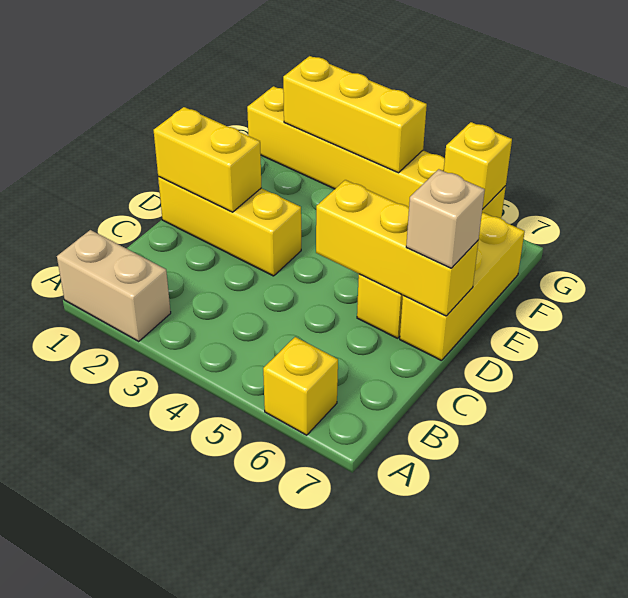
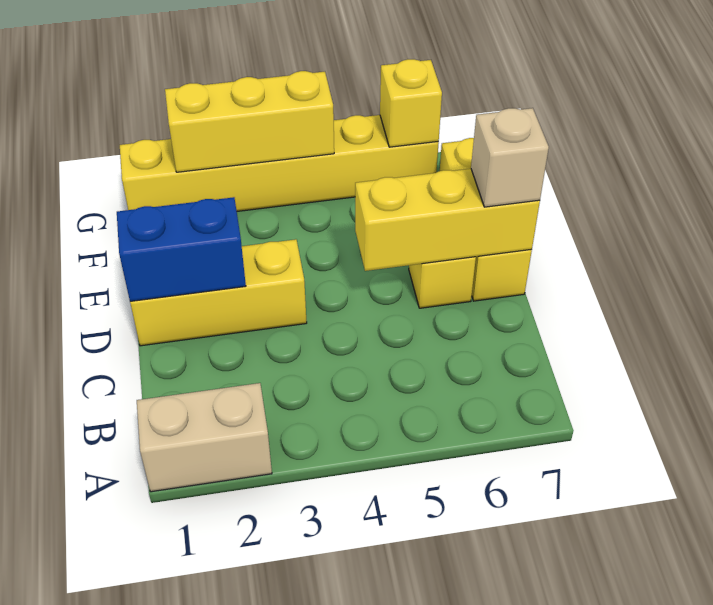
yellow 1x1 brick [263,337,338,435] -> none
yellow 1x2 brick [154,107,262,212] -> blue 1x2 brick [117,197,246,301]

